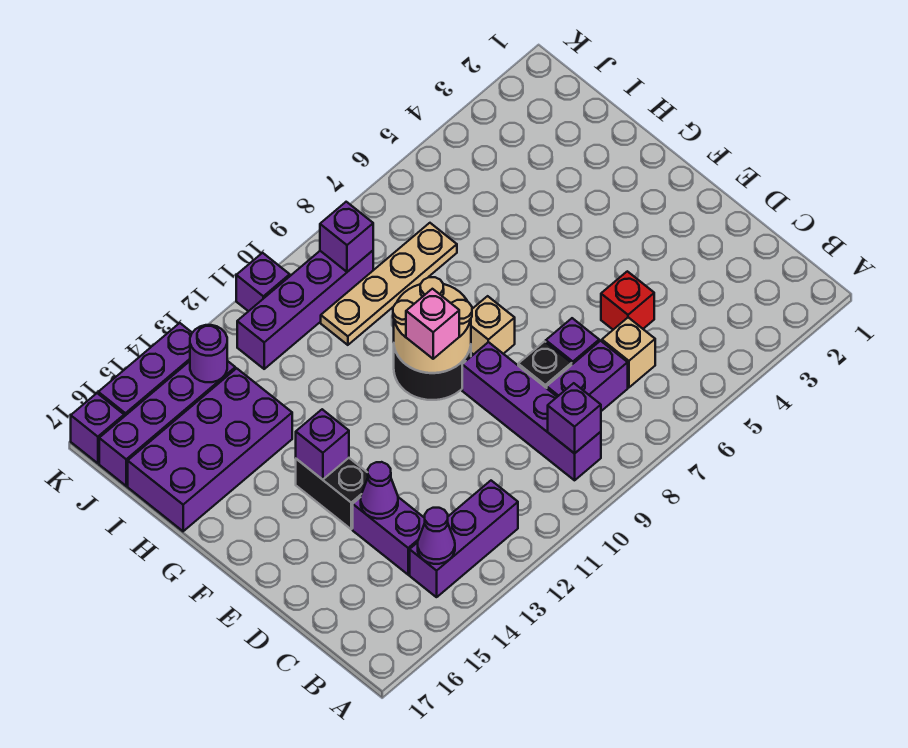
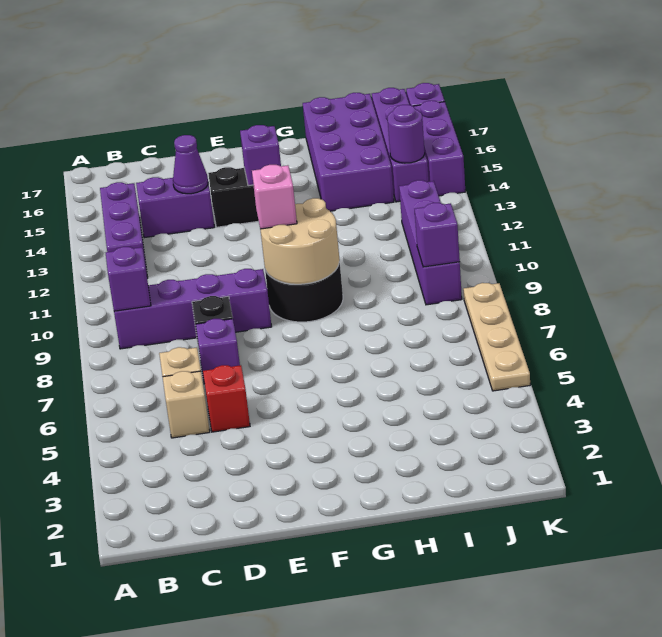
purple 1x1 cone [418,508,455,564] -> none
purple 1x2 brick [547,341,628,411] -> none
tan 1x1 brick [471,296,515,355] -> tan 1x1 brick moved to [163,371,210,438]
tan 1x4 plate [321,223,457,345] -> tan 1x4 plate moved to [463,283,530,391]
purple 1x1 brick [236,253,290,311] -> none

